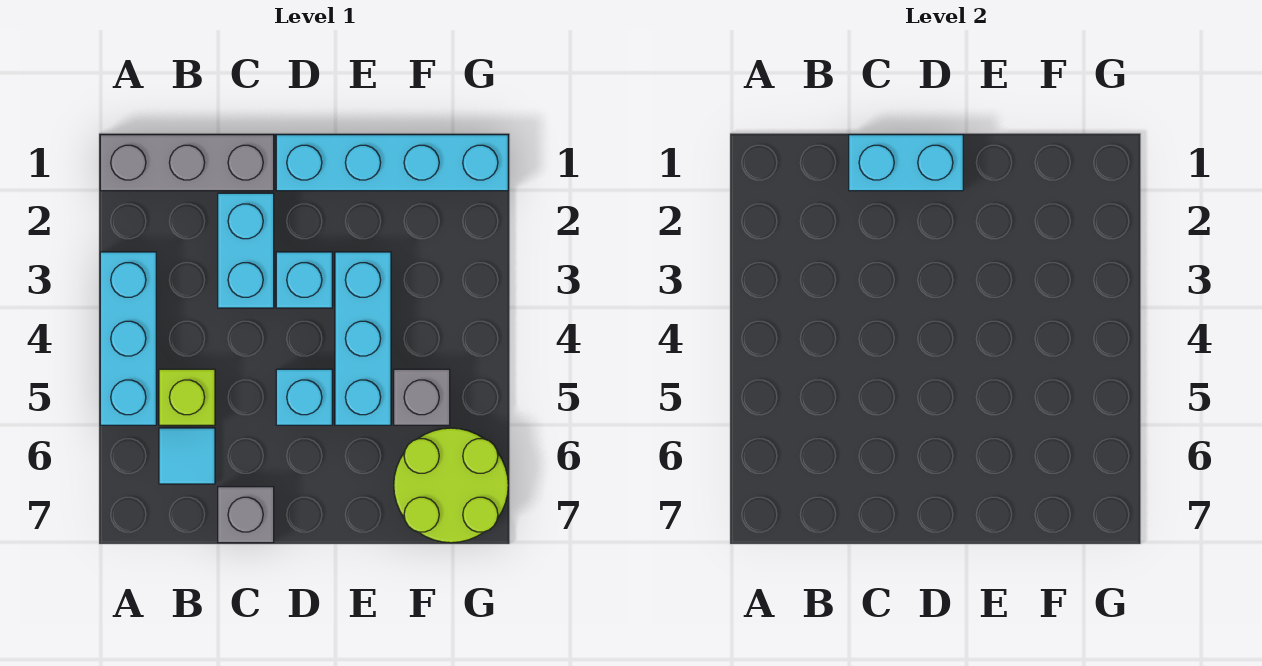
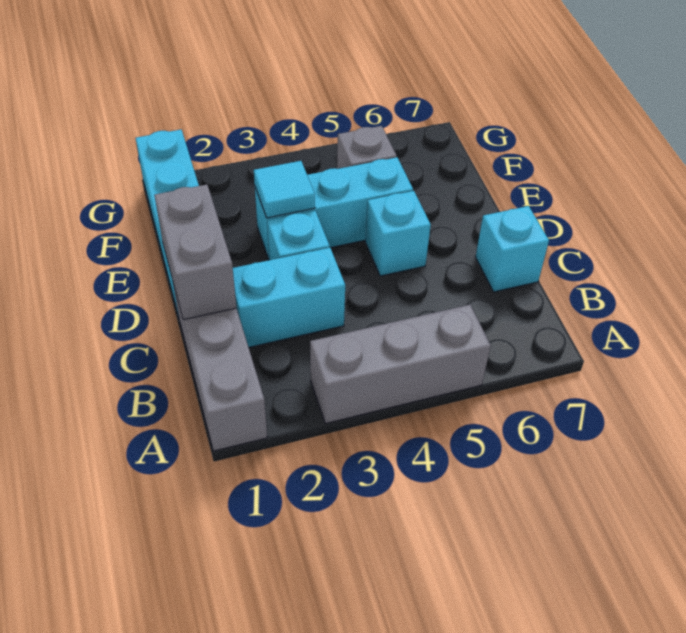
cyan 1x3 brick [100,252,156,425] -> grey 1x3 brick [310,305,491,423]
lime 1x1 brick [159,369,215,425] -> none
cyan 1x1 tile [159,428,215,484] -> cyan 1x1 tile moved to [254,161,315,218]
cyan 1x2 brick [849,135,963,191] -> grey 1x2 brick [154,185,237,320]
grey 1x1 brick [218,487,274,543] -> cyan 1x1 brick [476,206,549,292]
lime 2x2 round brick [394,428,508,543] -> none

